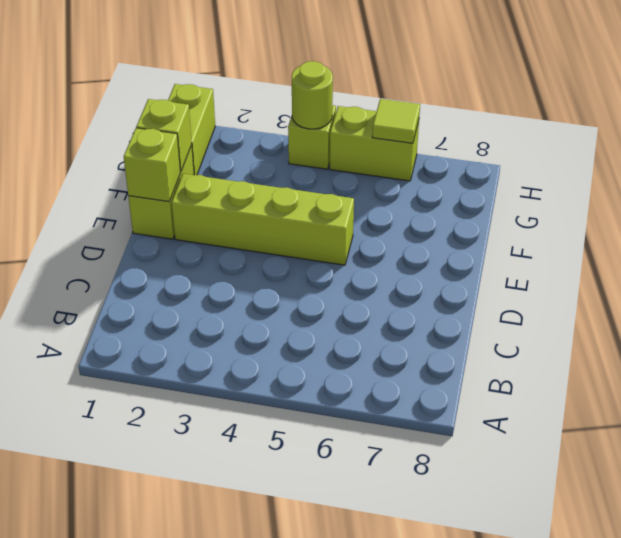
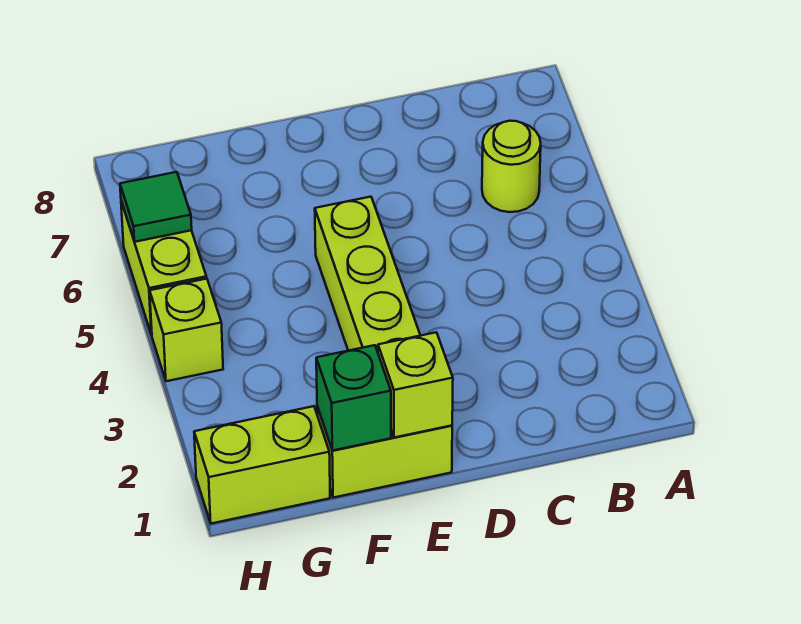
lime 1x1 brick [136,99,192,171] -> green 1x1 brick [316,345,391,451]
lime 1x1 round brick [292,61,333,129] -> lime 1x1 round brick moved to [482,121,541,212]
lime 1x1 tile [372,99,420,143] -> green 1x1 tile [120,172,192,242]

